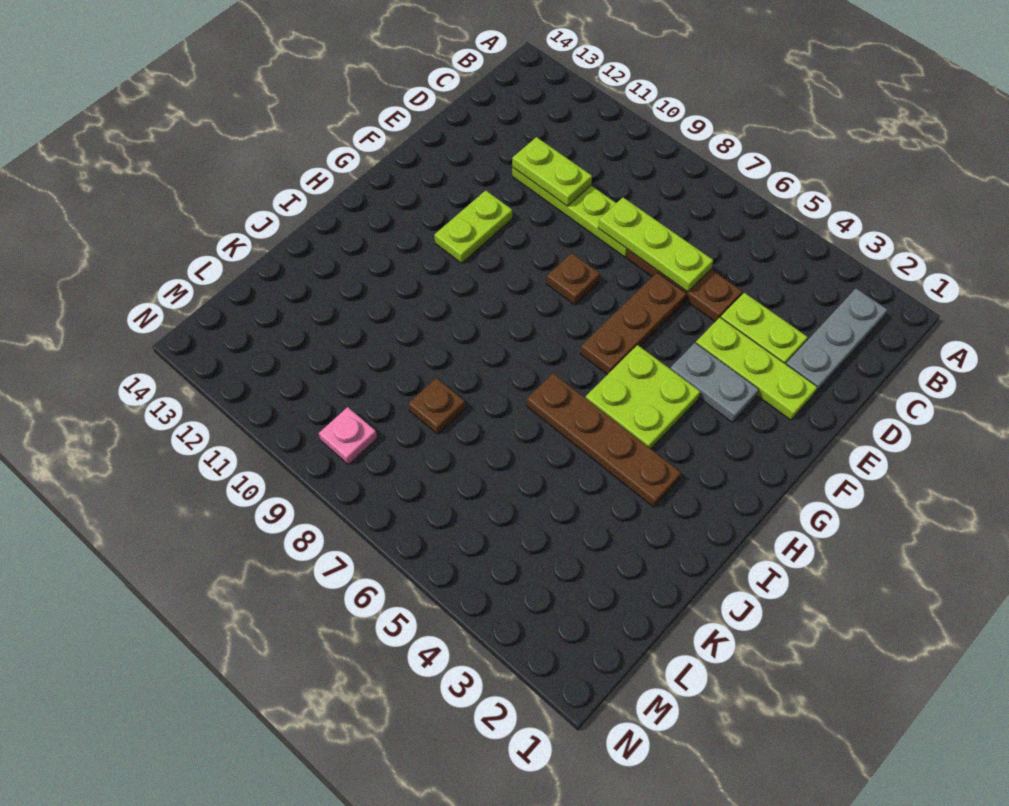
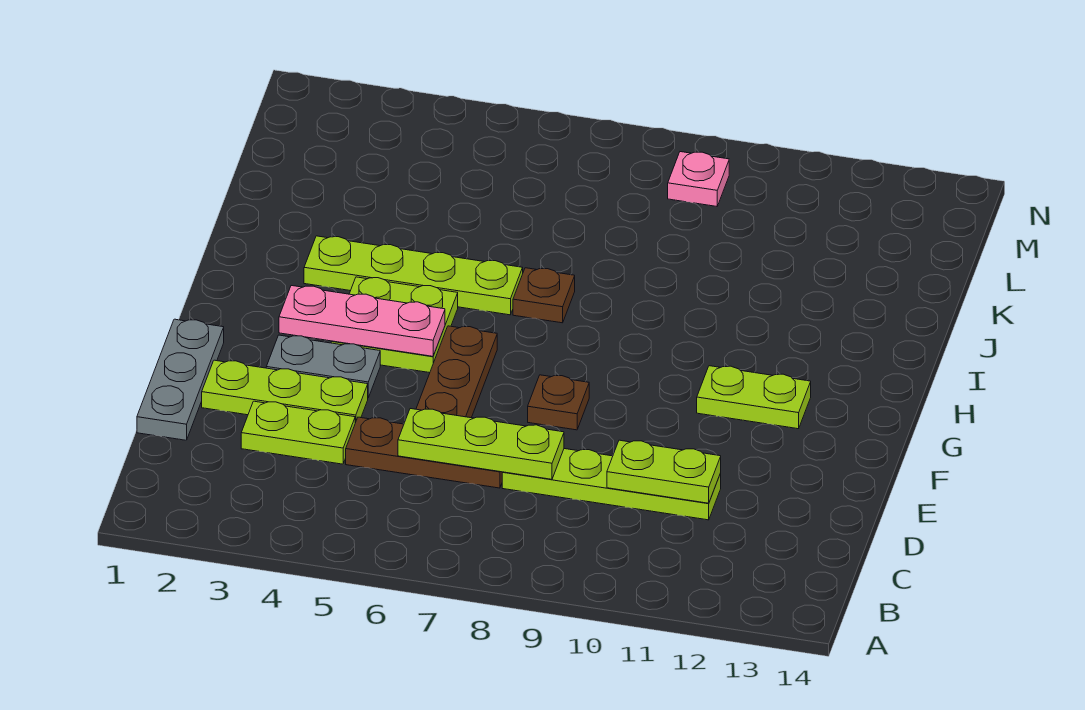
grey 1x3 plate [786,289,887,393] -> grey 1x3 plate moved to [137,319,224,440]
lime 1x2 plate [434,190,512,263] -> lime 1x2 plate turned to [697,366,811,429]
none -> pink 1x3 plate [279,286,445,356]
brown 1x4 plate [527,373,681,507] -> lime 1x4 plate [304,236,523,315]
brown 1x1 plate [409,378,465,434] -> brown 1x1 plate moved to [513,268,575,323]

